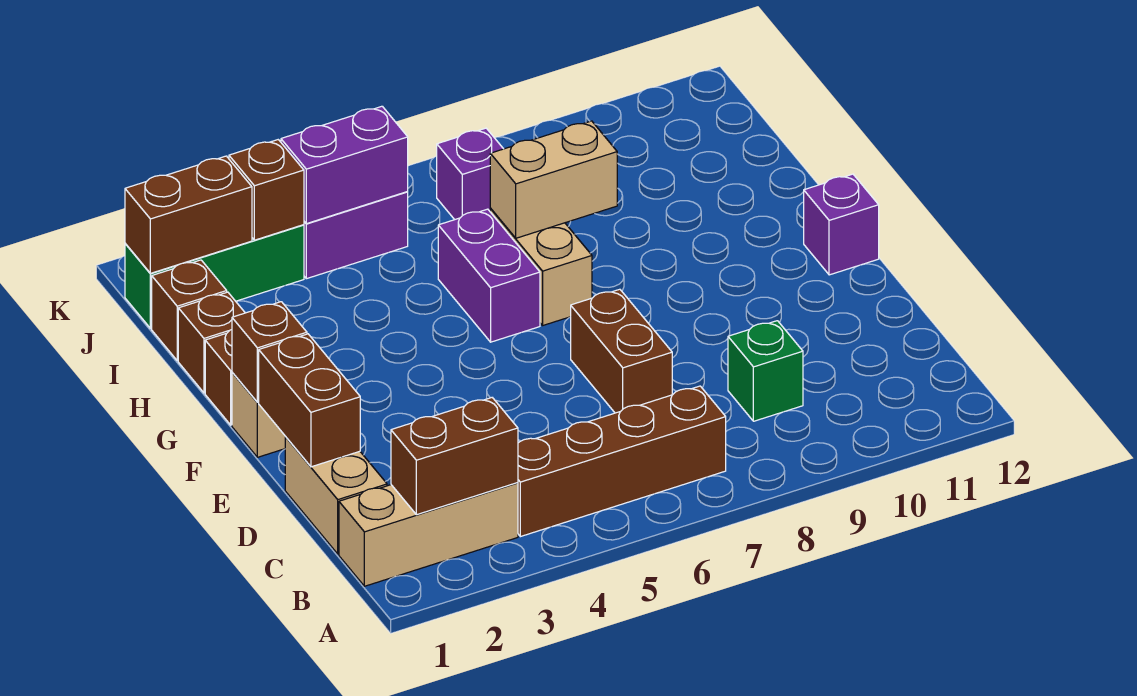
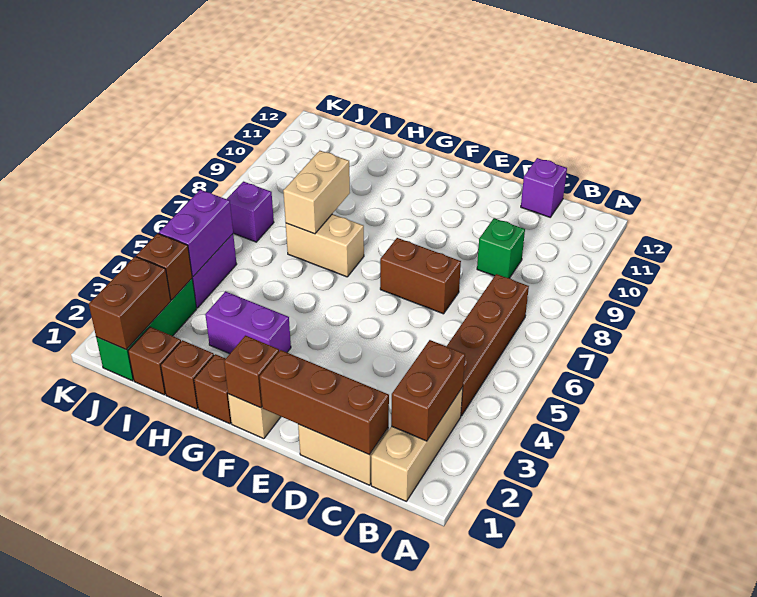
brown 1x2 brick [259,334,360,467] -> brown 1x3 brick [260,350,389,455]
purple 1x1 brick [804,174,879,275] -> purple 1x1 brick moved to [521,158,567,217]
purple 1x2 brick [438,209,540,342] -> purple 1x2 brick moved to [205,291,291,354]

